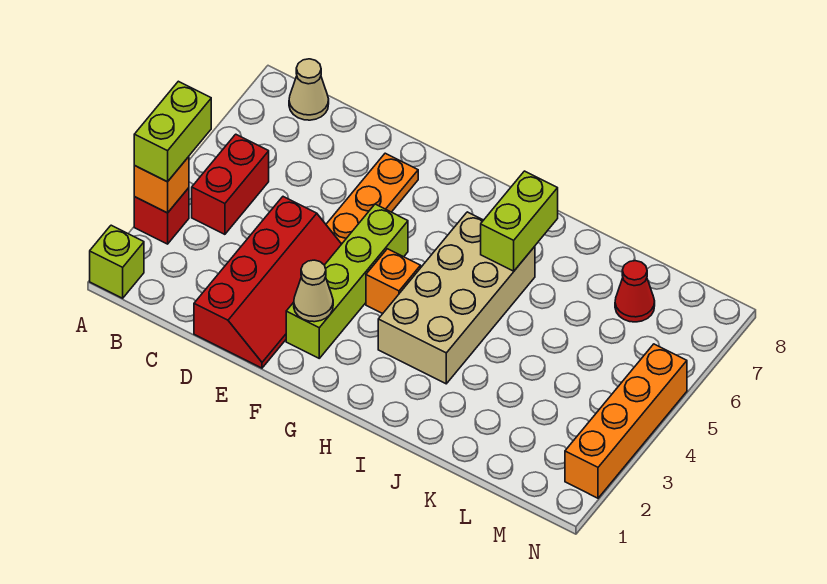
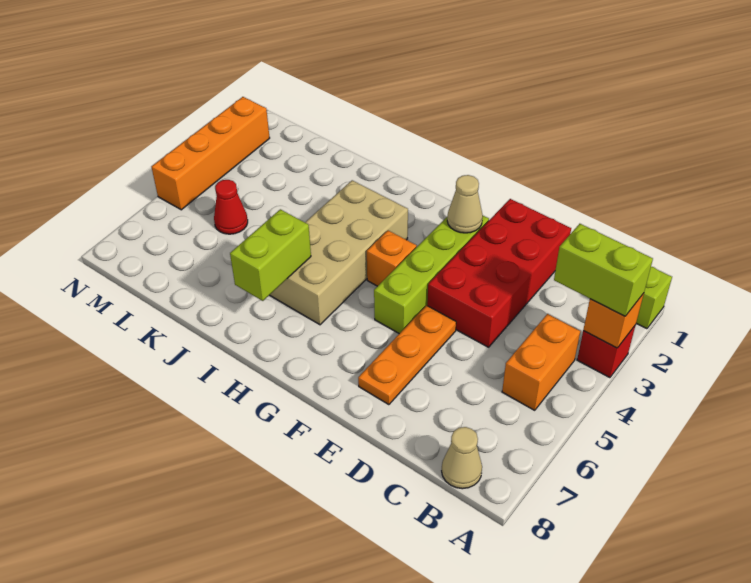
lime 1x2 brick [134,81,211,182] -> lime 1x2 brick turned to [554,224,653,316]
red 1x2 brick [192,134,269,234] -> orange 1x2 brick [502,314,580,410]
red 2x4 slope [194,197,341,368] -> red 2x4 brick [427,199,571,347]
red 1x1 cone [615,261,655,322] -> red 1x1 cone moved to [214,180,248,234]

